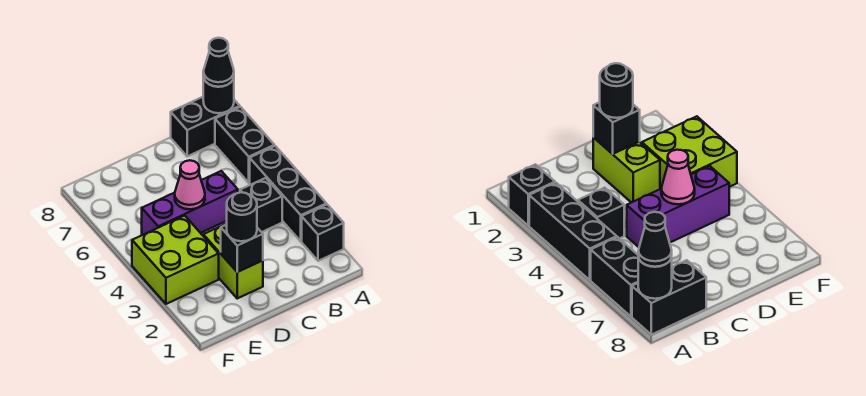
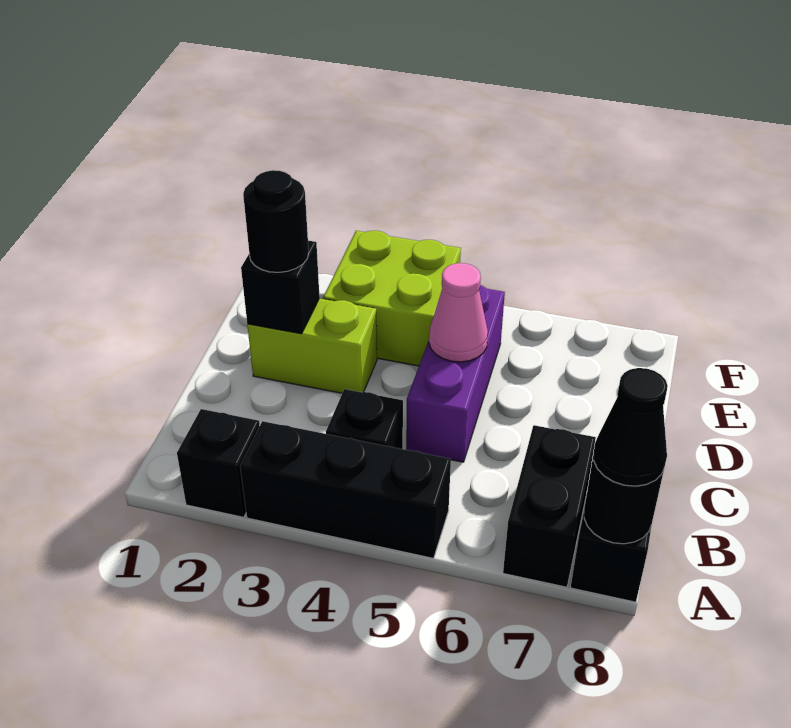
black 1x2 brick [215,107,274,183] -> black 1x2 brick turned to [503,425,596,587]

